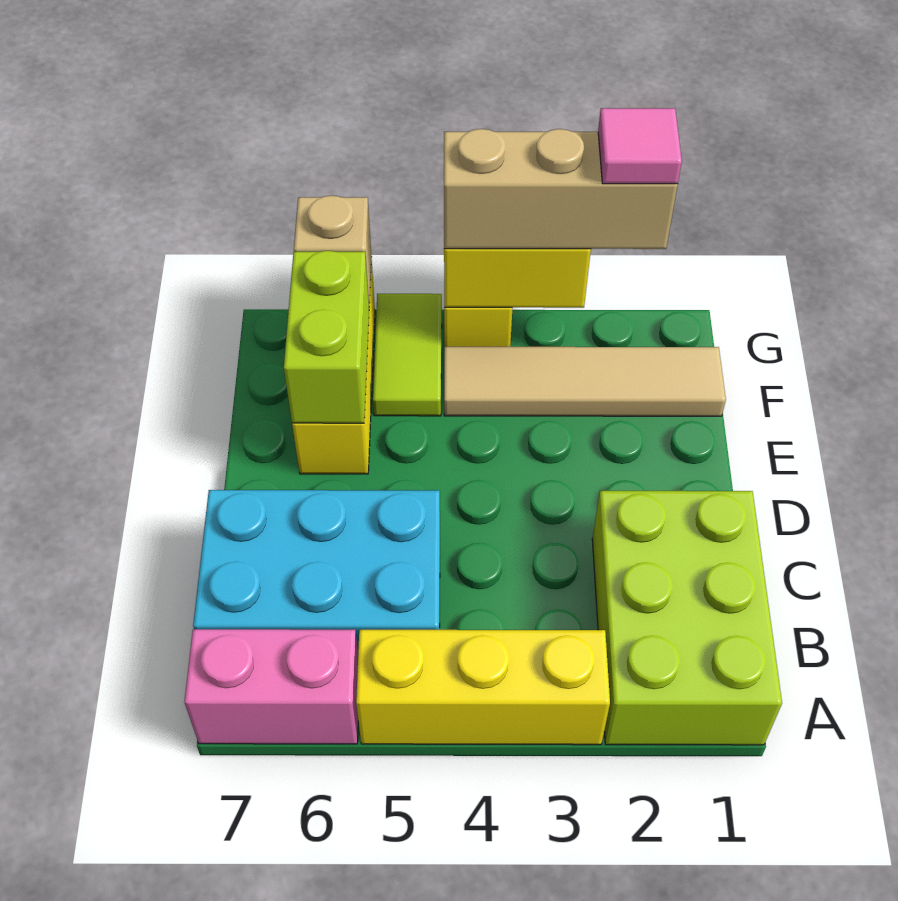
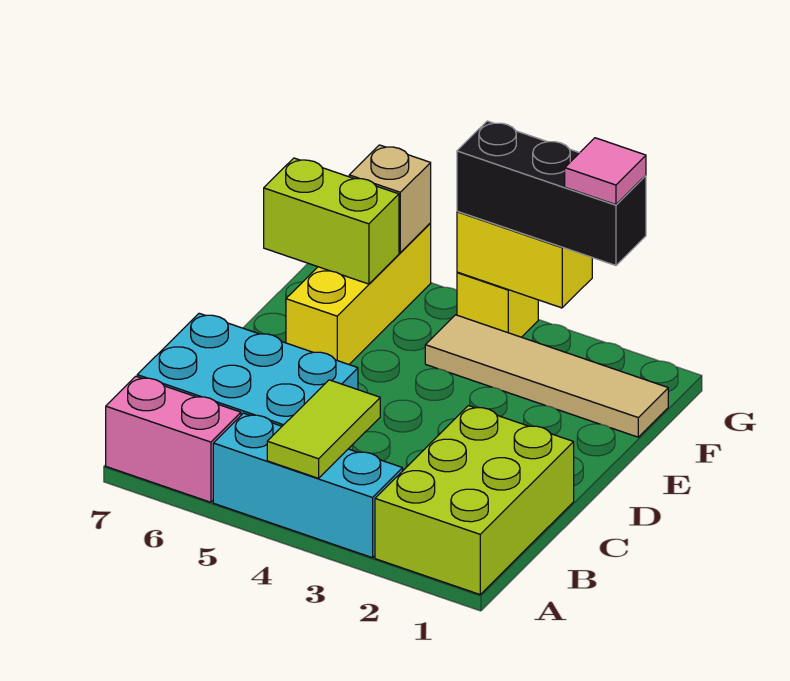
yellow 1x3 brick [356,630,610,745] -> cyan 1x3 brick [213,413,403,558]
lime 1x2 brick [284,251,369,423] -> lime 1x2 brick turned to [264,158,399,284]
lime 1x2 tile [373,294,442,416] -> lime 1x2 tile moved to [267,380,380,478]
tan 1x3 brick [444,129,678,249] -> black 1x3 brick [457,121,646,265]

